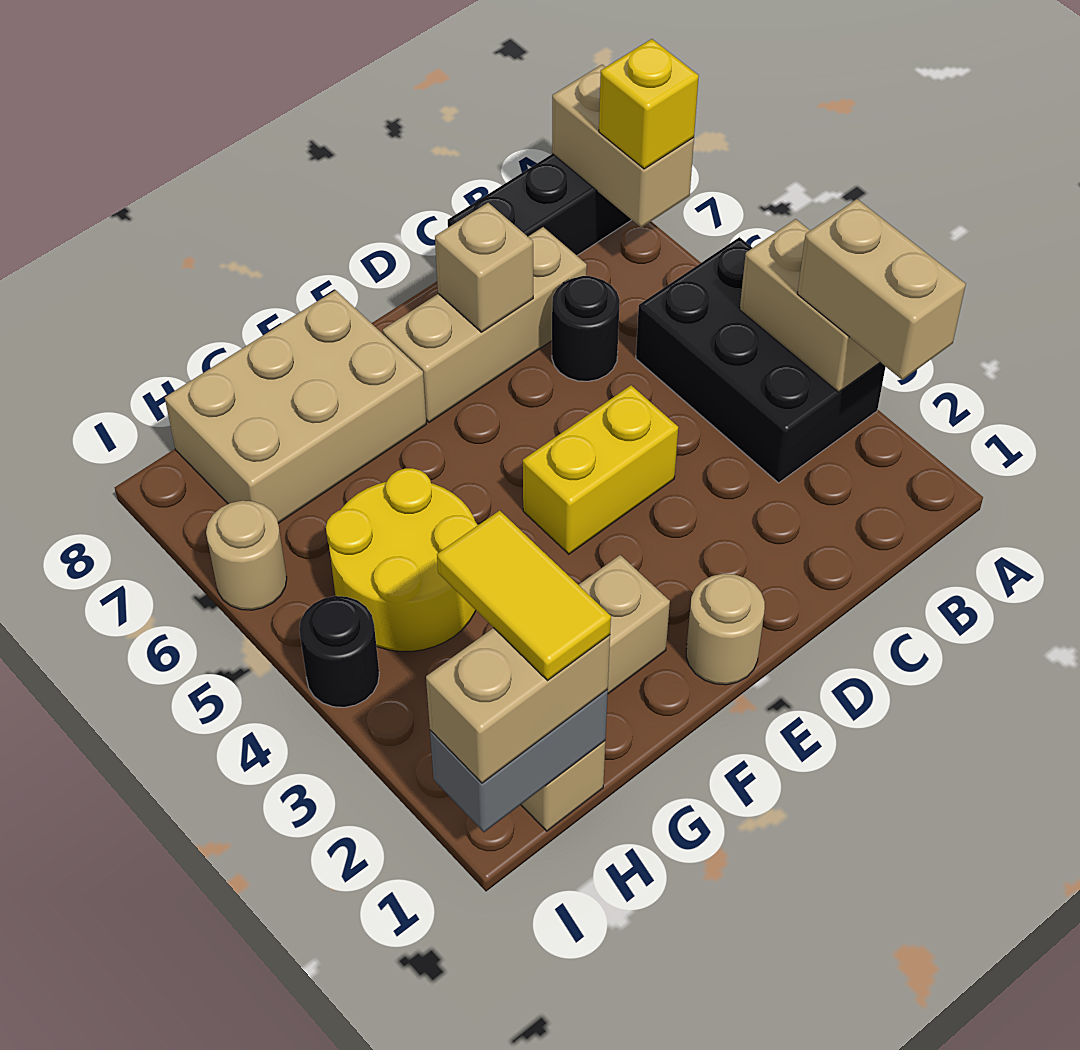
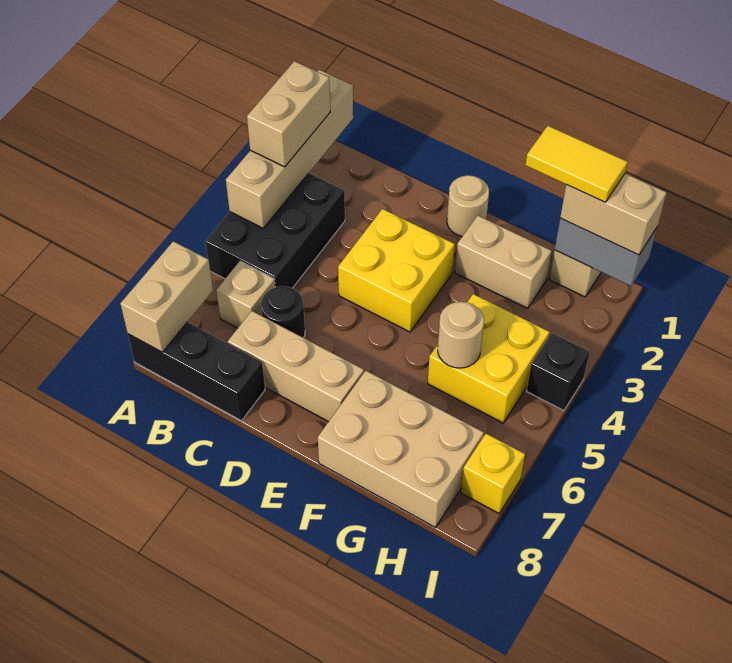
tan 1x2 brick [740,219,880,392] -> tan 1x4 brick [226,70,353,228]
yellow 1x1 brick [599,39,699,169] -> yellow 1x1 brick moved to [461,434,525,513]
yellow 1x2 brick [523,385,678,554] -> yellow 2x2 brick [338,209,455,332]
tan 1x1 brick [435,203,533,332] -> tan 1x1 brick moved to [216,261,275,328]
yellow 2x2 round brick [326,468,478,651] -> yellow 2x2 brick [428,294,550,423]
yellow 1x2 tile [437,510,611,680] -> yellow 1x2 tile turned to [526,126,628,202]
black 1x1 round brick [299,596,379,707] -> black 1x1 brick [527,333,590,410]
tan 1x1 round brick [206,501,287,610] -> tan 1x1 round brick moved to [438,302,484,368]

